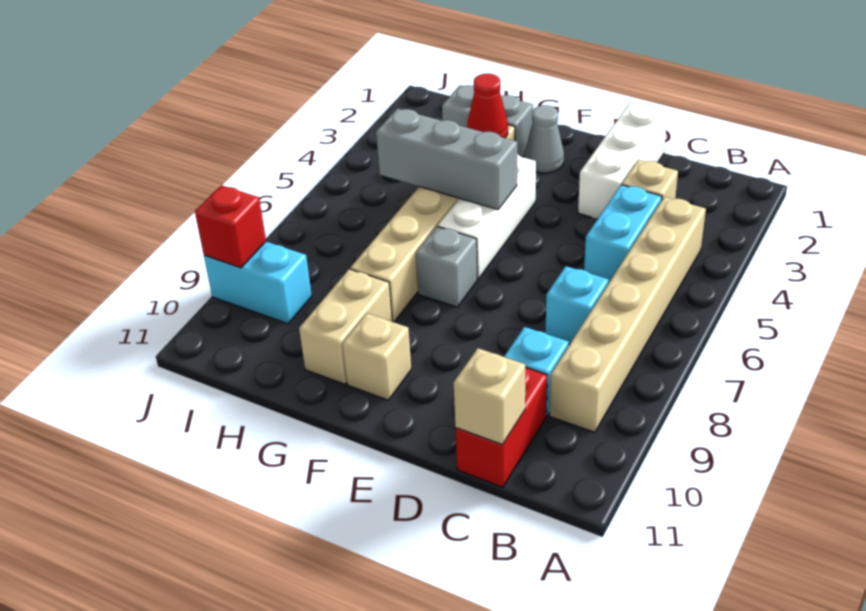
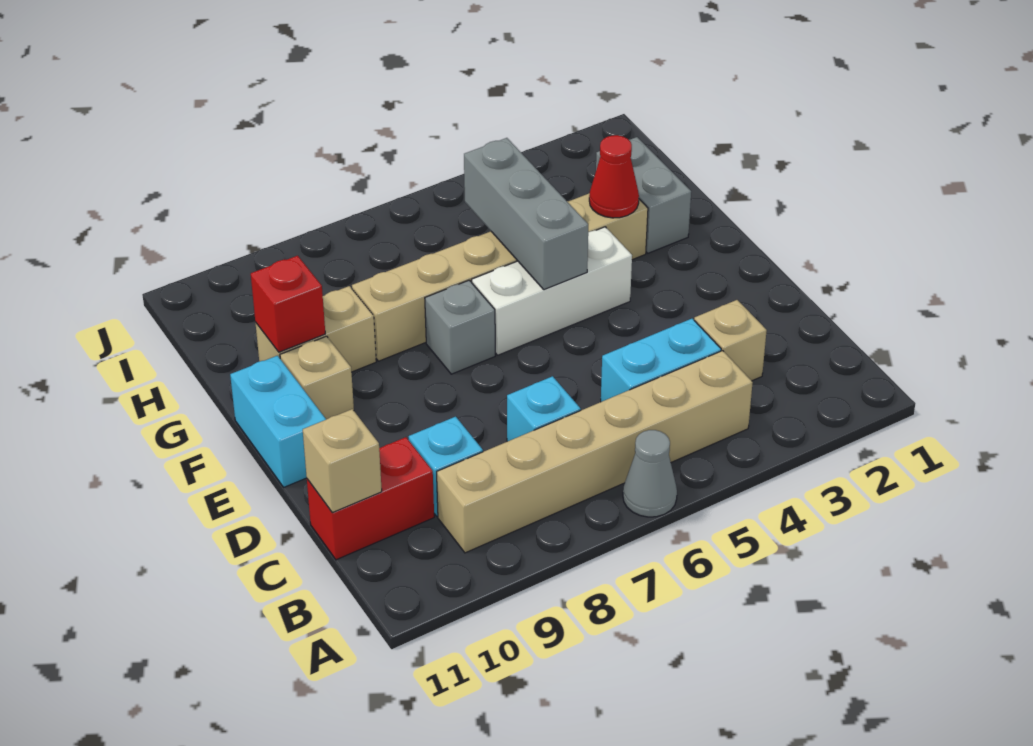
white 1x3 brick [578,103,668,219] -> none
grey 1x1 cone [524,105,564,173] -> grey 1x1 cone moved to [623,430,677,517]
cyan 1x2 brick [204,242,312,324] -> cyan 1x2 brick moved to [230,356,326,487]
red 1x1 brick [195,185,266,268] -> red 1x1 brick moved to [251,256,325,352]

